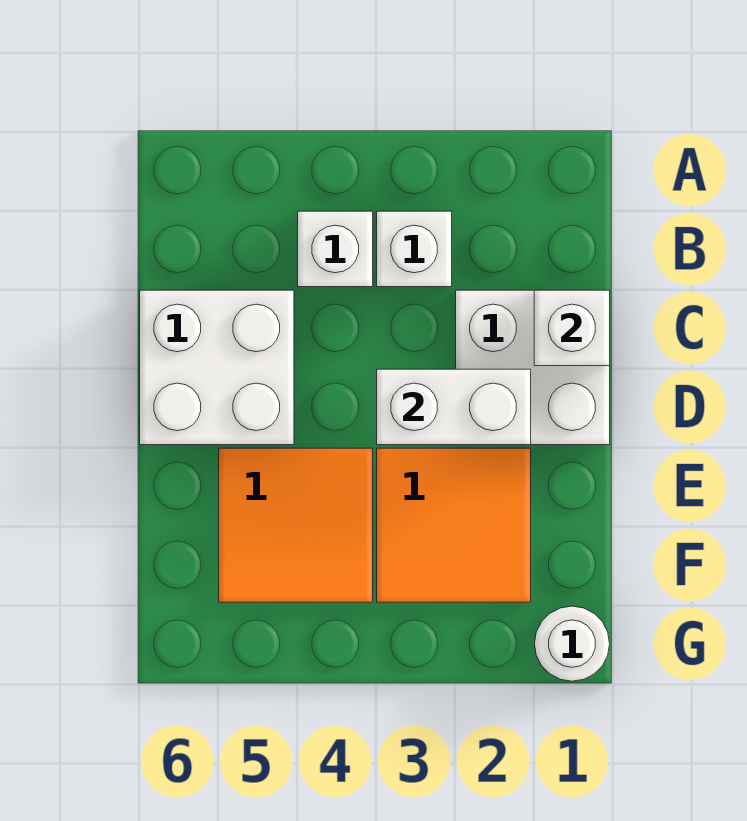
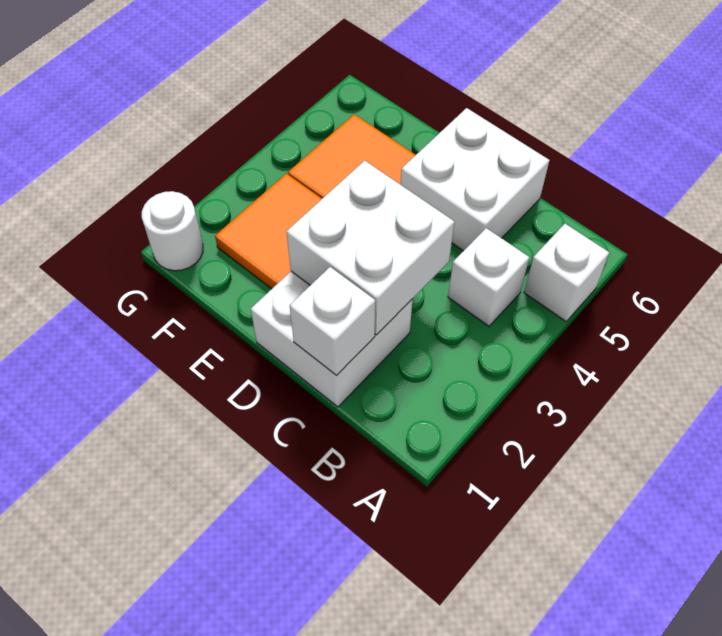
white 1x1 brick [377,211,452,287] -> white 1x1 brick moved to [524,224,609,321]
white 1x2 brick [377,369,531,445] -> white 2x2 brick [286,160,455,335]

